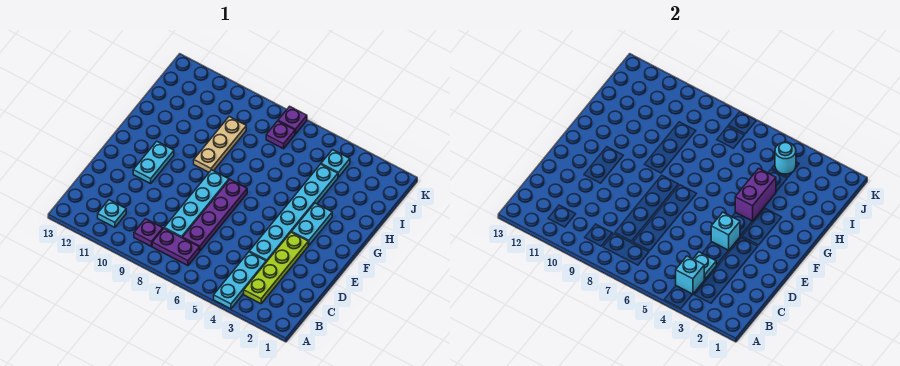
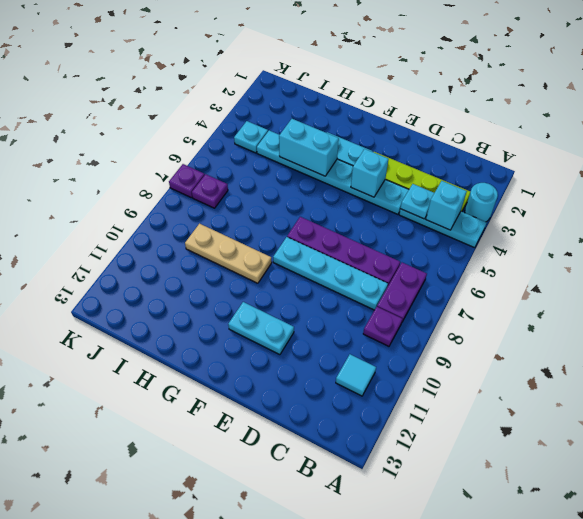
cyan 1x1 plate [98,200,126,227] -> cyan 1x1 tile [336,354,376,396]
purple 1x2 brick [735,168,776,221] -> cyan 1x2 brick [279,119,339,176]
cyan 1x1 round brick [775,142,796,174] -> cyan 1x1 round brick moved to [465,183,498,222]

